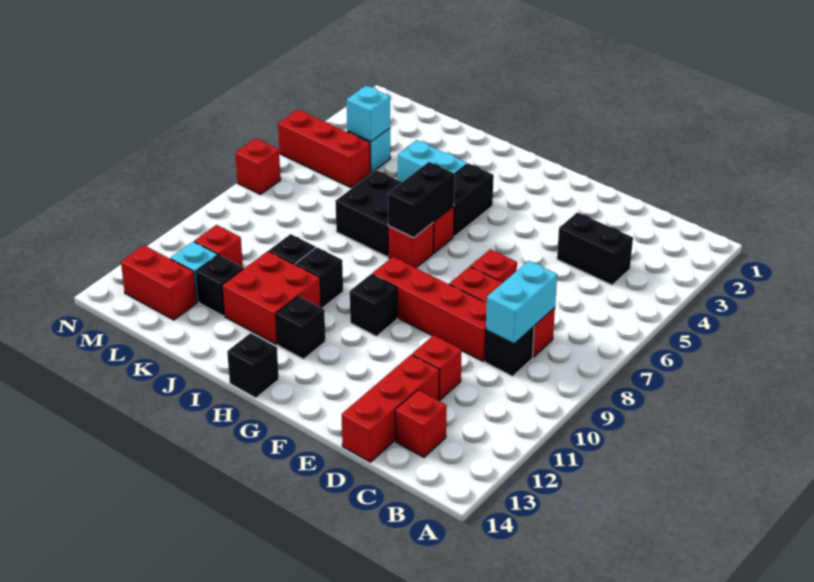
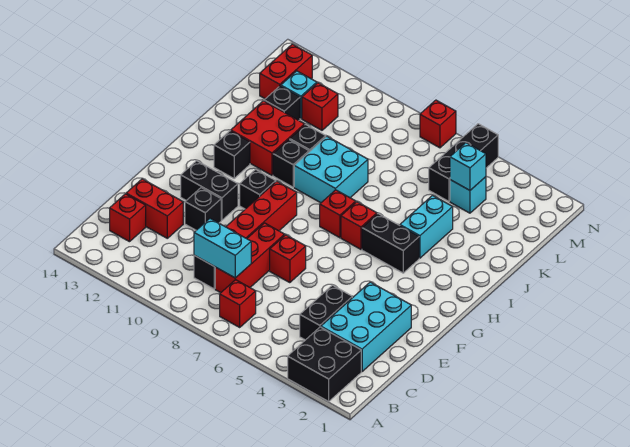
none -> cyan 2x3 brick [321,282,411,371]
red 1x1 brick [412,335,462,400] -> red 1x1 brick moved to [220,280,256,327]
red 1x3 brick [341,355,439,462] -> red 1x2 brick [126,179,183,238]
black 1x2 brick [388,162,455,238] -> black 1x2 brick moved to [181,161,238,220]
black 1x1 brick [227,333,279,398] -> black 1x1 brick moved to [185,188,221,230]
black 2x2 brick [335,170,402,257] -> black 2x2 brick moved to [288,327,361,401]
none -> cyan 2x2 brick [294,136,368,203]
red 1x3 brick [278,110,371,188] -> black 1x3 brick [429,124,498,201]

